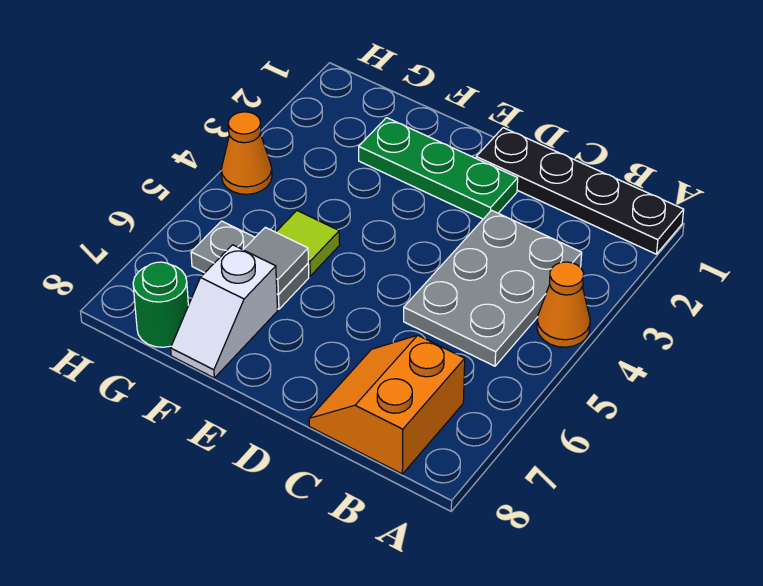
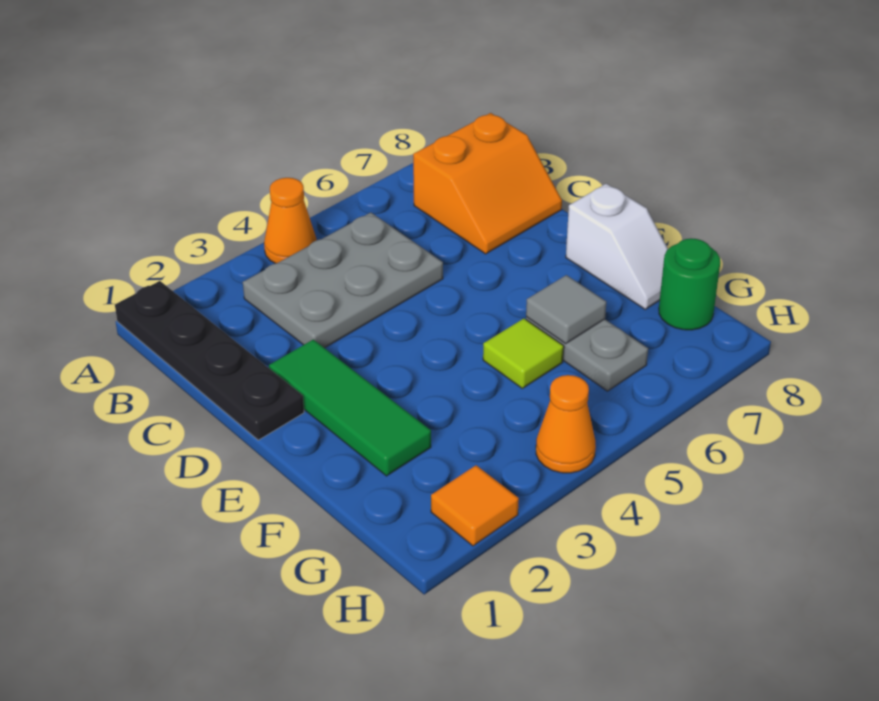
green 1x3 plate [359,118,518,219] -> green 1x3 tile [269,340,431,476]
white 1x2 slope [171,245,277,378] -> white 1x2 slope turned to [566,184,668,309]
none -> orange 1x1 tile [431,465,519,546]

